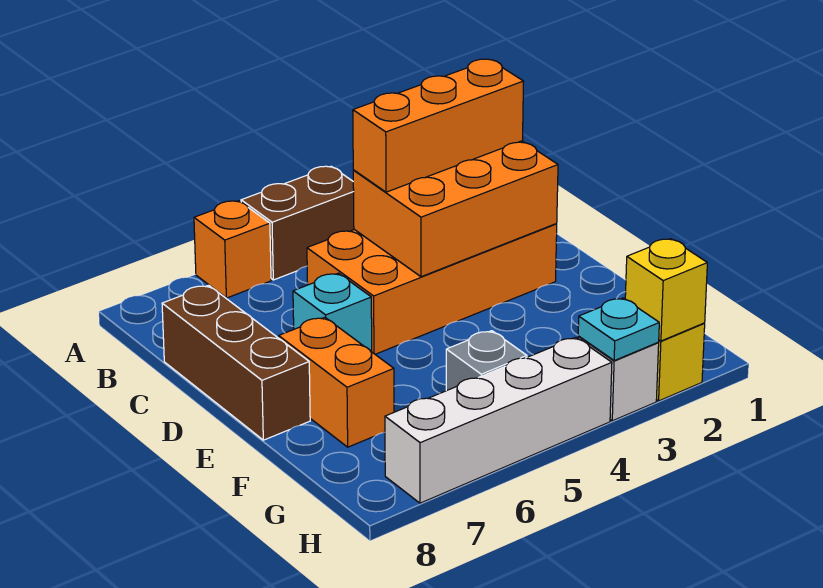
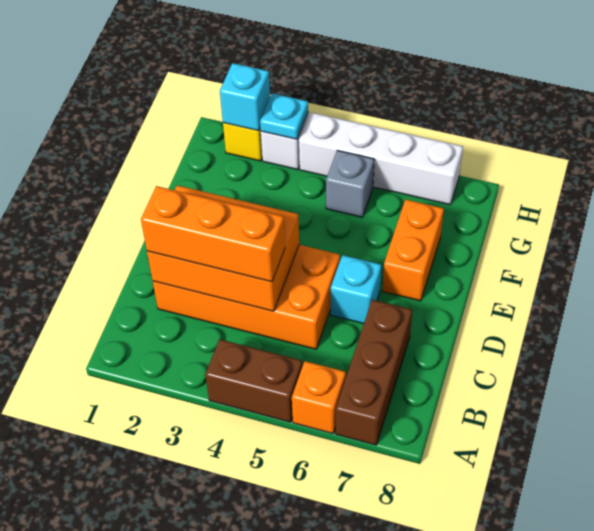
brown 1x3 brick [162,285,310,440] -> brown 1x3 brick moved to [335,300,412,445]
yellow 1x1 brick [625,239,707,341] -> cyan 1x1 brick [220,63,270,131]

